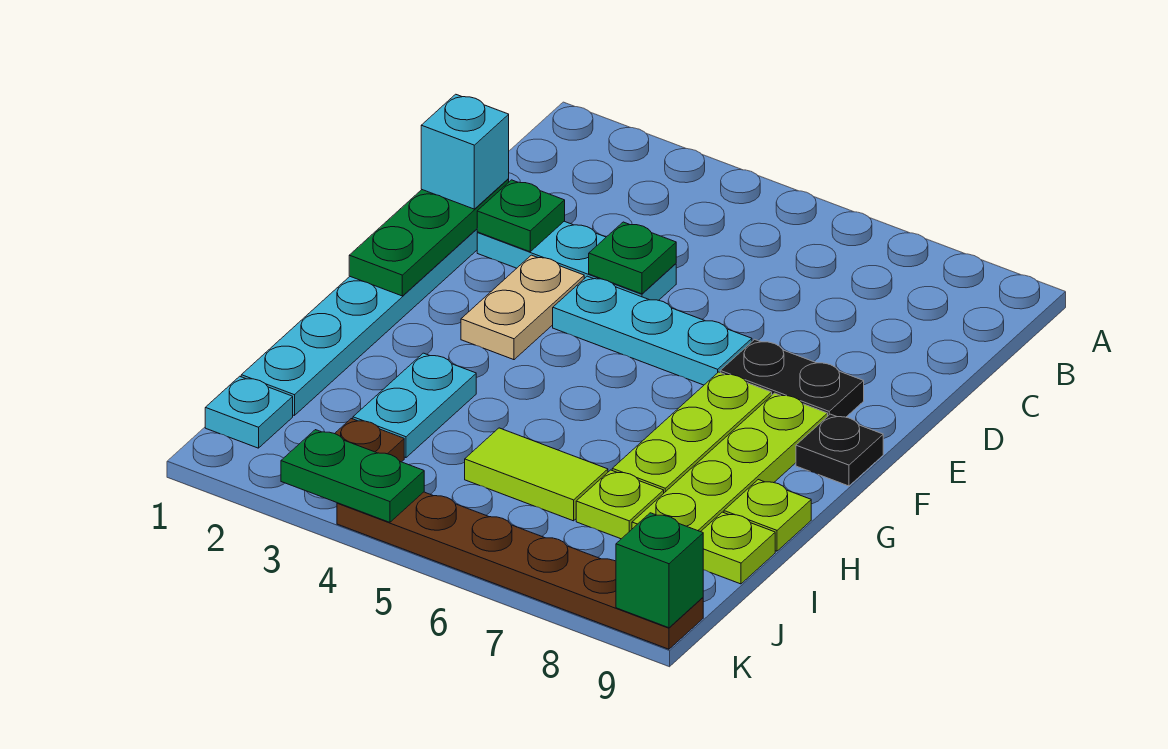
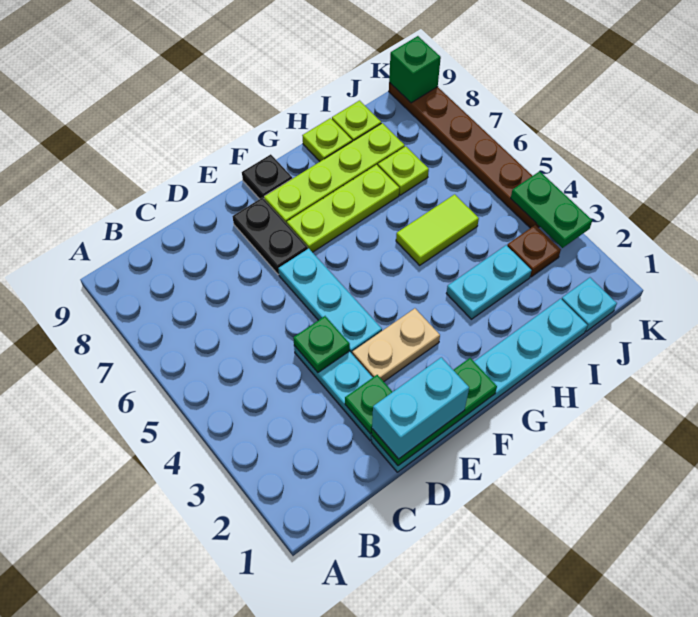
cyan 1x1 brick [421,94,509,209] -> cyan 1x2 brick [372,357,469,459]
lime 1x2 tile [465,428,608,521] -> lime 1x2 tile turned to [396,194,479,265]

